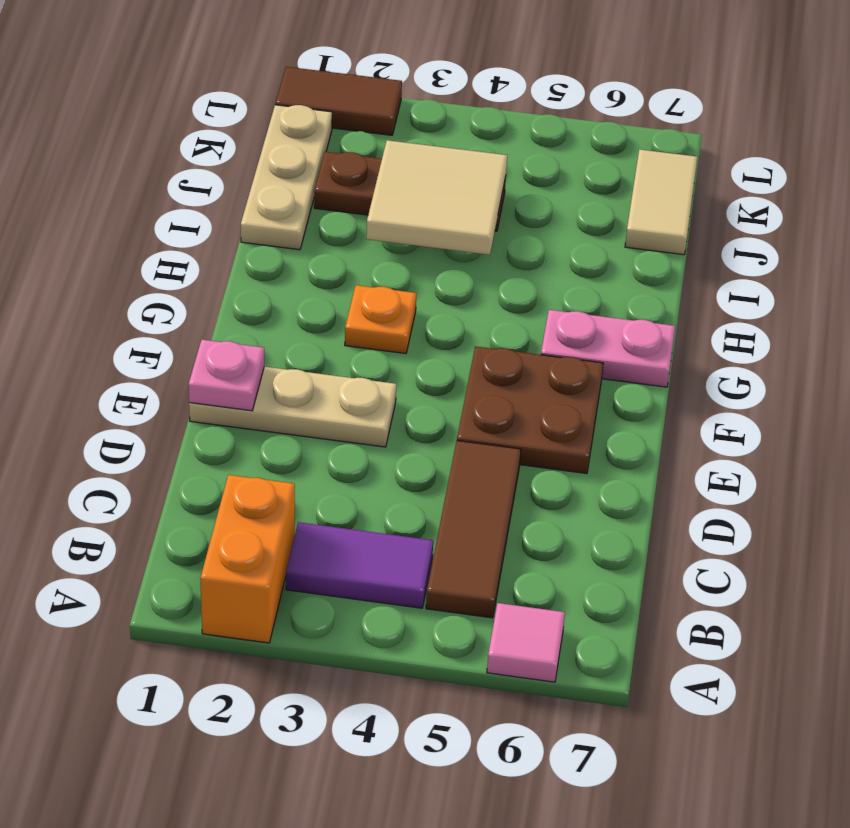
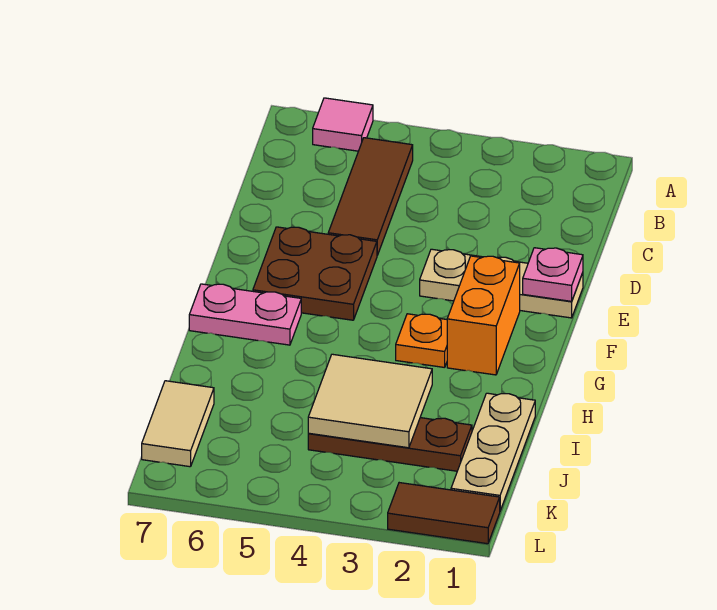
orange 1x2 brick [200,475,295,643] -> orange 1x2 brick moved to [447,256,520,375]
purple 1x2 tile [286,522,433,608] -> none

